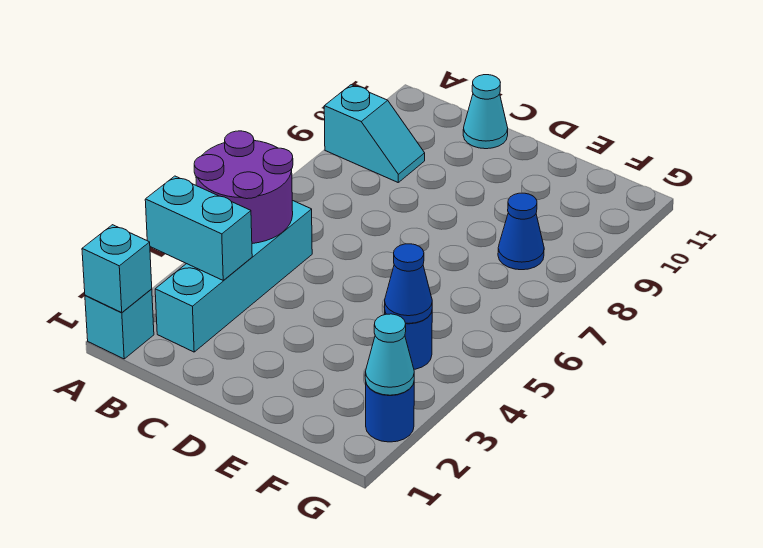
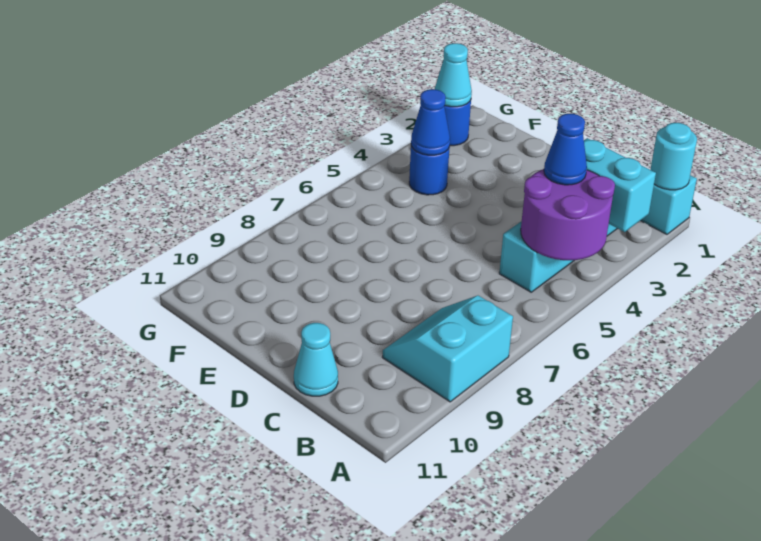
cyan 1x1 brick [82,225,152,312] -> cyan 1x1 round brick [650,123,697,190]
cyan 1x2 slope [324,85,425,182] -> cyan 2x2 slope [382,296,513,402]
blue 1x1 cone [498,193,544,270] -> blue 1x1 cone moved to [544,114,587,185]

